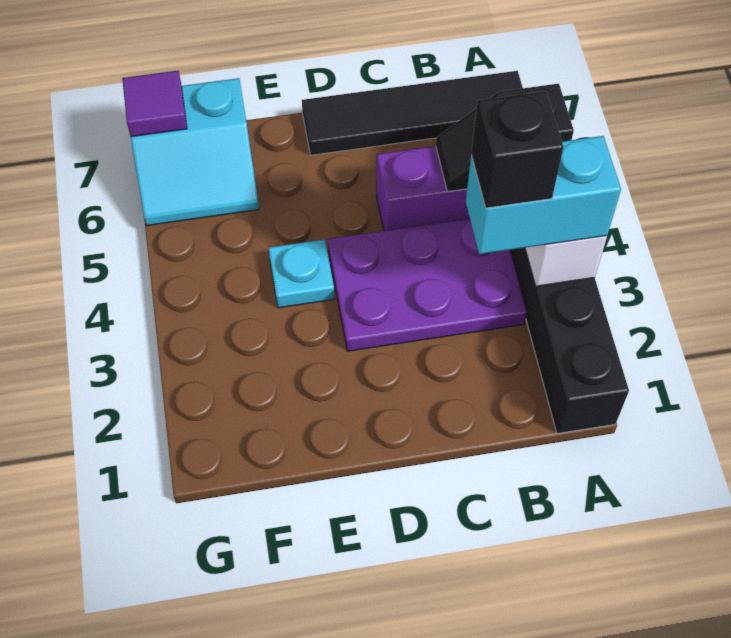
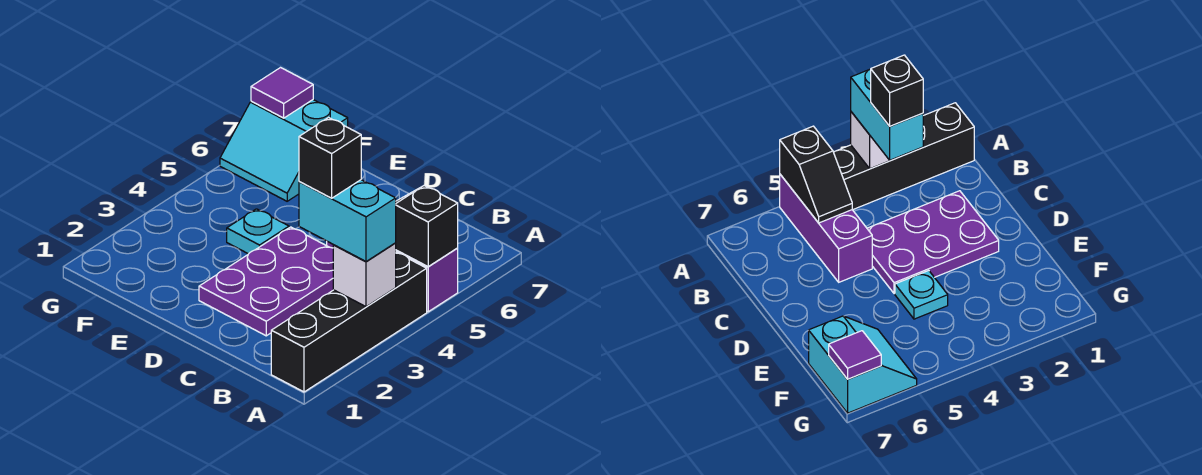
black 1x4 tile [302,71,523,155] -> none
purple 2x3 plate [328,218,527,351] -> purple 2x3 plate turned to [199,227,333,336]

